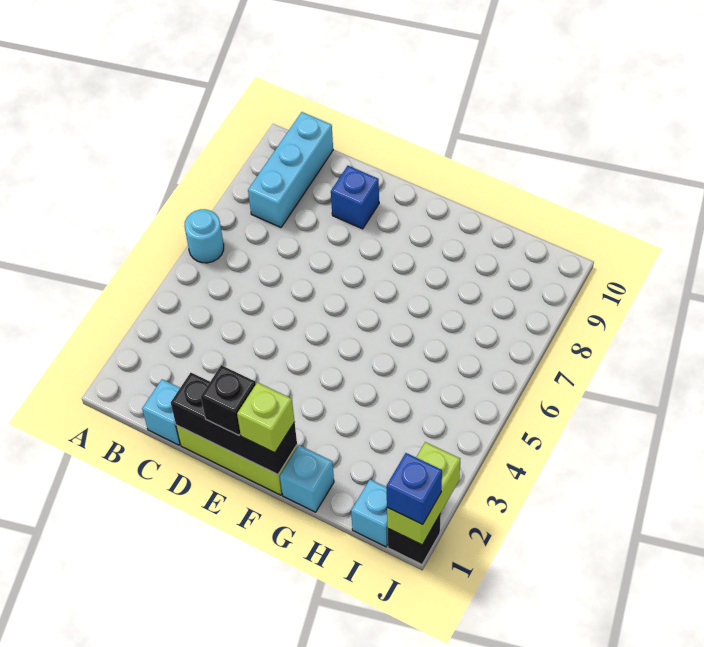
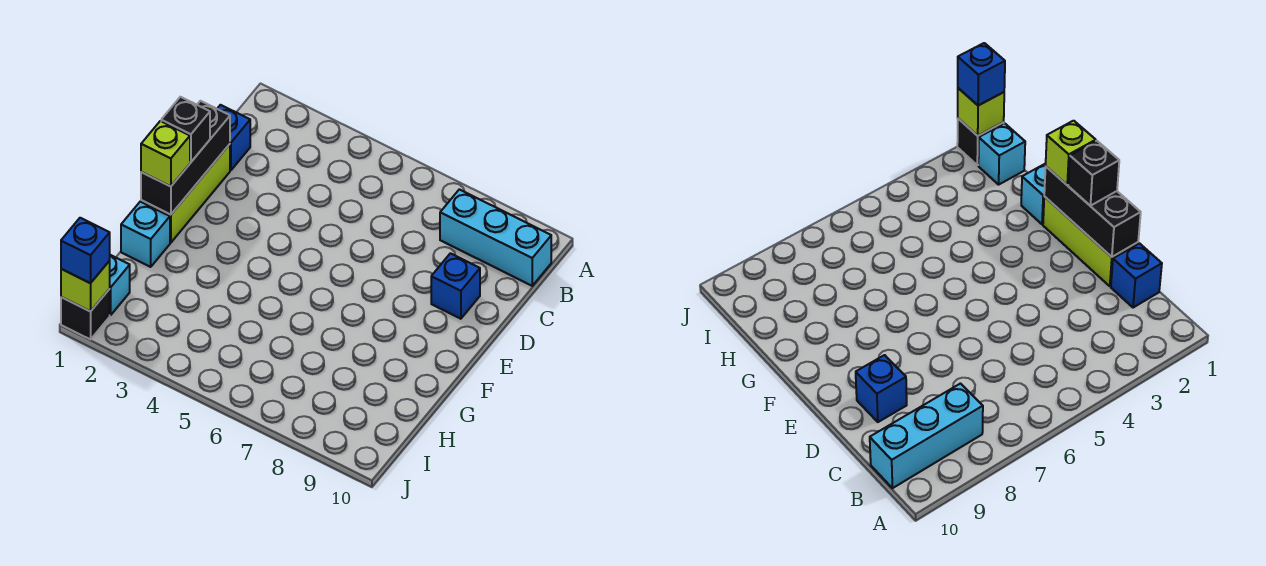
cyan 1x1 round brick [184,209,224,263] -> none
cyan 1x1 brick [142,379,180,445] -> blue 1x1 brick [217,105,250,170]
lime 1x2 brick [387,442,460,545] -> lime 1x1 brick [61,261,110,311]

